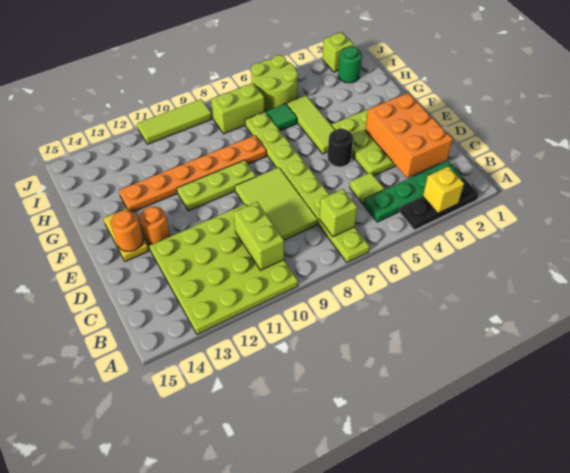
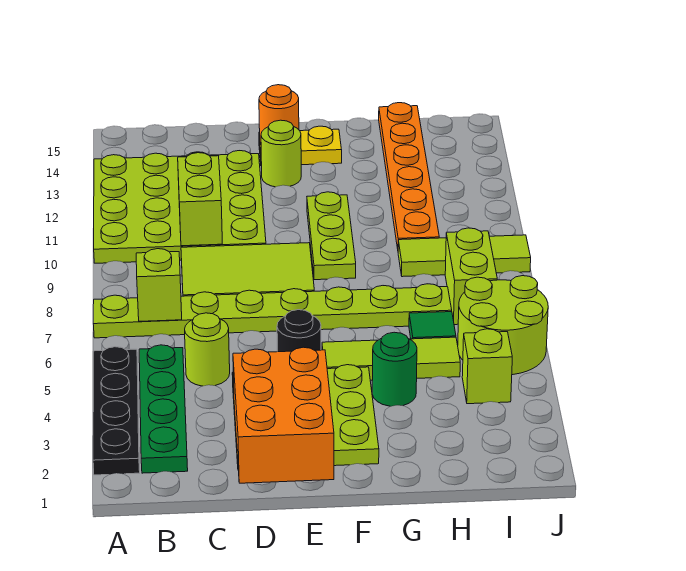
black 1x3 plate [400,178,479,230] -> black 1x4 plate [93,347,140,475]
yellow 1x1 brick [423,166,464,213] -> none
lime 1x2 brick [234,202,284,270] -> lime 1x2 brick turned to [178,153,222,246]
orange 2x3 brick [365,93,453,178] -> orange 2x3 brick turned to [233,347,334,483]
lime 1x1 tile [350,172,384,204] -> lime 1x1 round brick [185,313,230,386]
orange 1x1 round brick [139,207,170,245] -> lime 1x1 round brick [261,120,301,187]
orange 1x6 plate [119,135,267,212] -> orange 1x6 plate moved to [379,103,439,249]
green 1x1 round brick [338,46,362,83] -> green 1x1 round brick moved to [372,332,417,406]
lime 1x1 brick [323,32,354,72] -> lime 1x1 brick moved to [462,329,512,404]
lime 1x3 tile [137,99,212,144] -> lime 1x3 tile turned to [398,235,531,277]

